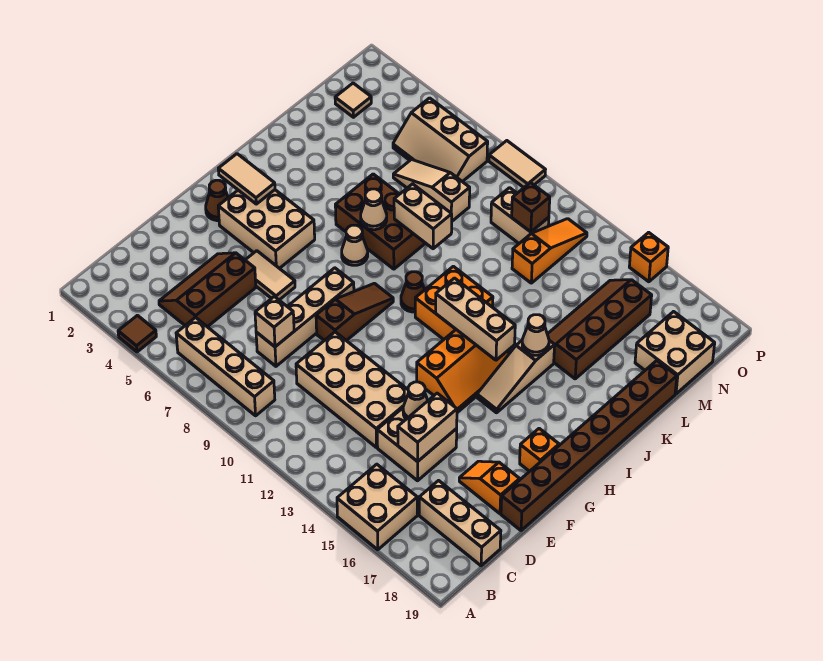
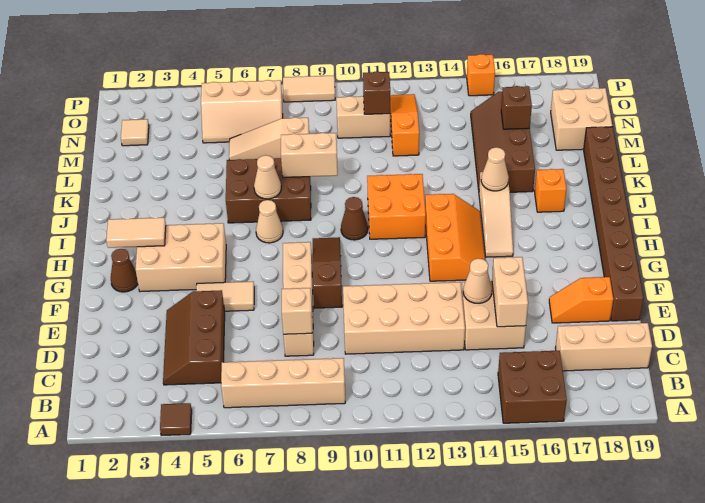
tan 2x2 brick [337,464,417,550] -> brown 2x2 brick [498,351,567,423]
orange 1x1 brick [520,429,559,471] -> orange 1x1 brick moved to [535,169,566,212]
tan 1x3 brick [436,278,515,360] -> none
none -> brown 1x1 brick [501,86,532,129]

